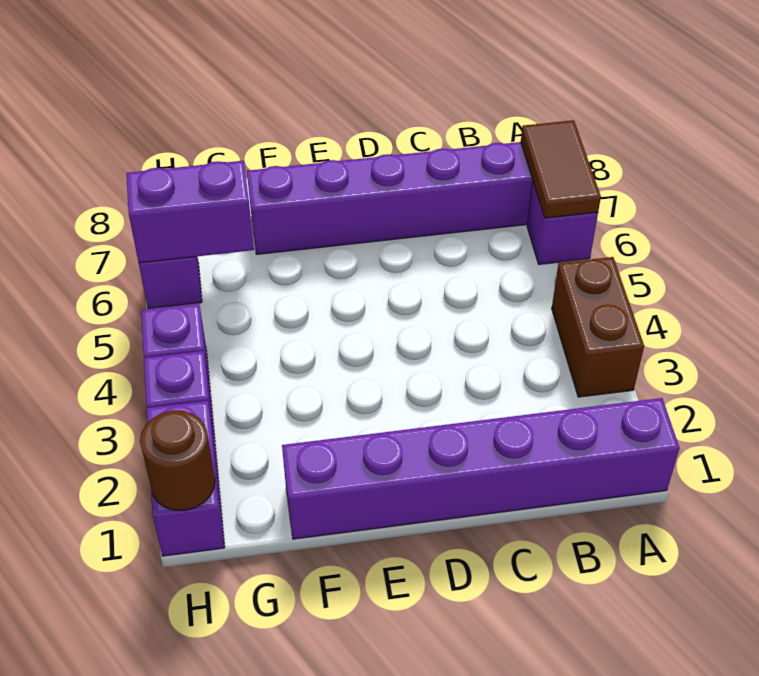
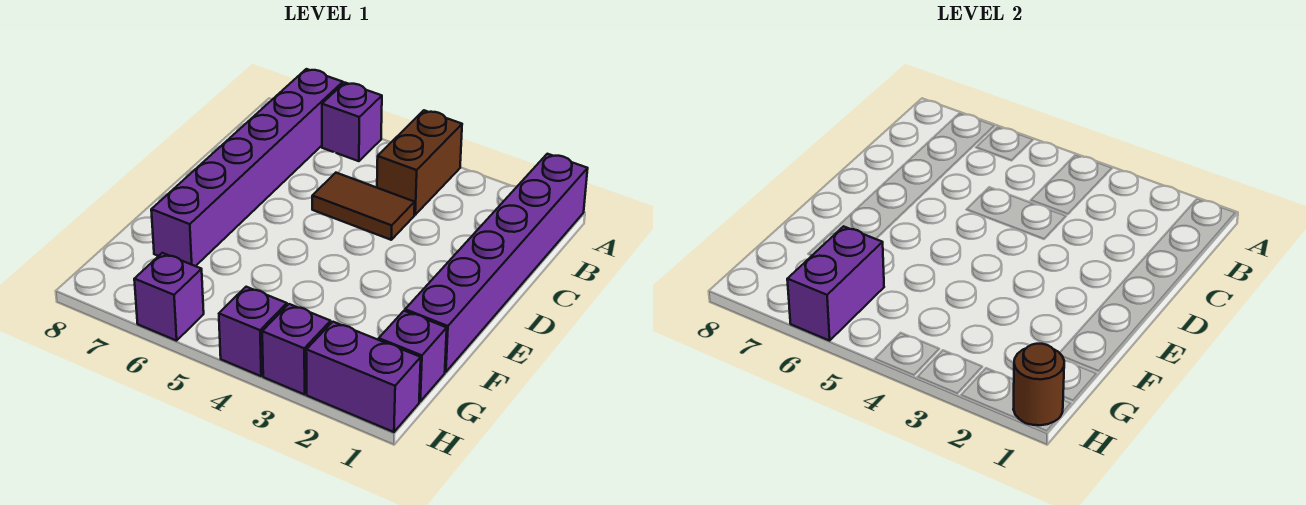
brown 1x2 brick [552,257,644,397] -> brown 1x2 brick turned to [377,110,462,215]
brown 1x2 tile [521,120,601,218] -> brown 1x2 tile moved to [312,173,415,240]
none -> purple 1x1 brick [379,311,447,401]

